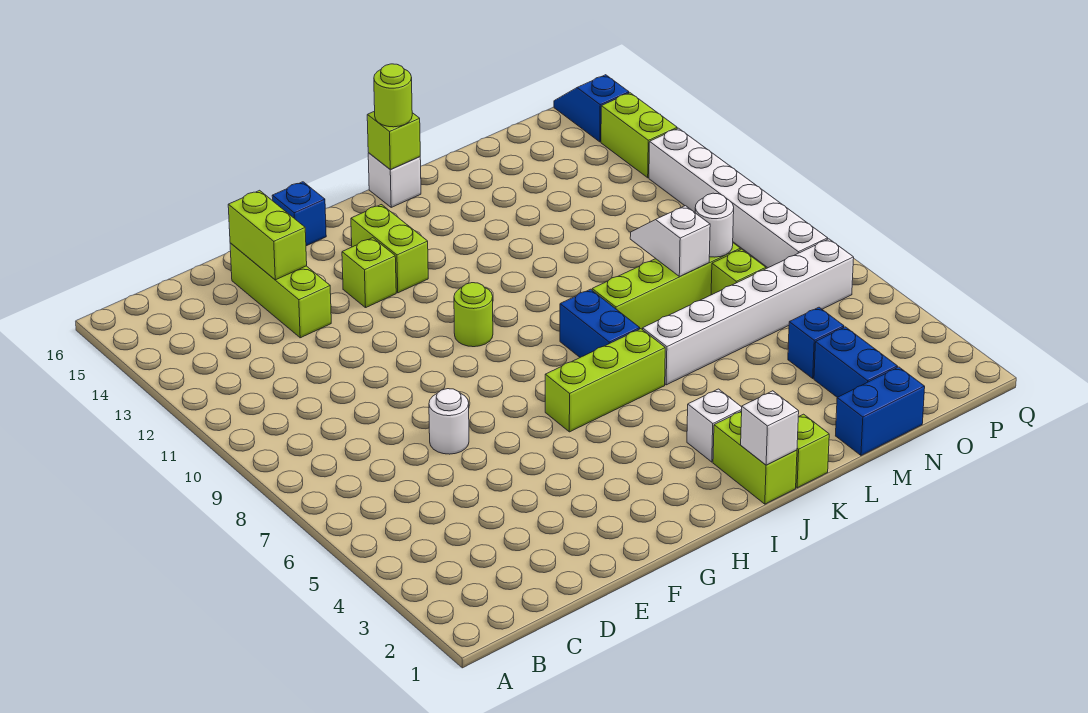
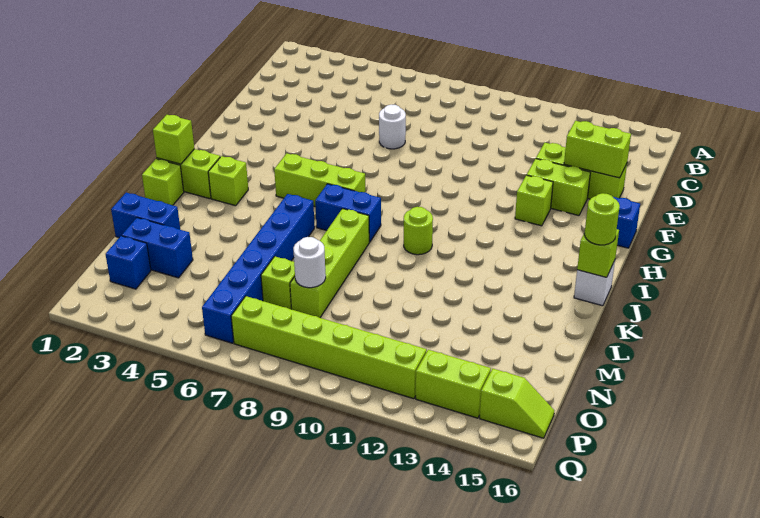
lime 1x3 brick [545,329,665,432] -> lime 1x3 brick turned to [274,153,365,207]
lime 1x1 round brick [454,283,493,347] -> lime 1x1 round brick moved to [404,207,433,255]
lime 1x2 brick [351,205,428,293] -> lime 1x2 brick moved to [527,159,590,216]
white 1x1 brick [741,391,799,465] -> lime 1x1 brick [153,115,194,164]
white 1x1 brick [687,389,742,462] -> lime 1x1 brick [208,156,248,206]
white 1x6 brick [643,239,854,385] -> blue 1x6 brick [202,194,315,343]
blue 1x2 brick [836,367,925,455] -> blue 1x2 brick turned to [111,193,180,238]
white 1x2 slope [630,206,710,276] -> none
blue 1x1 brick [788,307,844,378] -> blue 1x1 brick moved to [106,236,151,289]
white 1x6 brick [649,128,828,268] -> lime 1x6 brick [231,296,427,399]
blue 1x2 slope [554,75,629,142] -> lime 1x2 slope [480,369,554,438]

